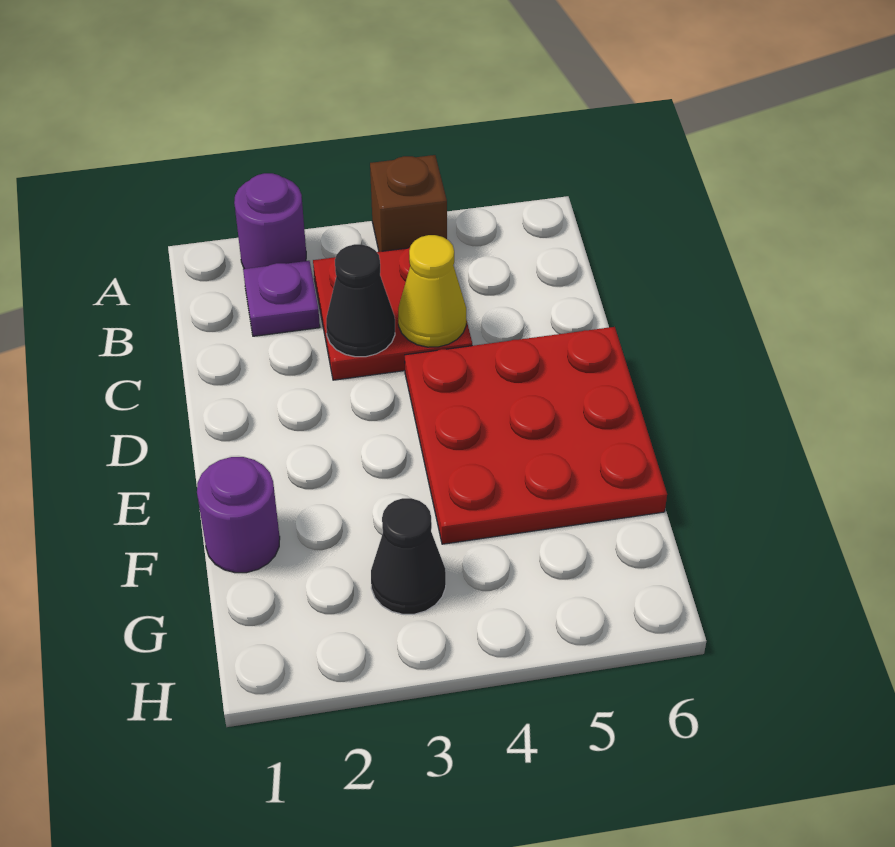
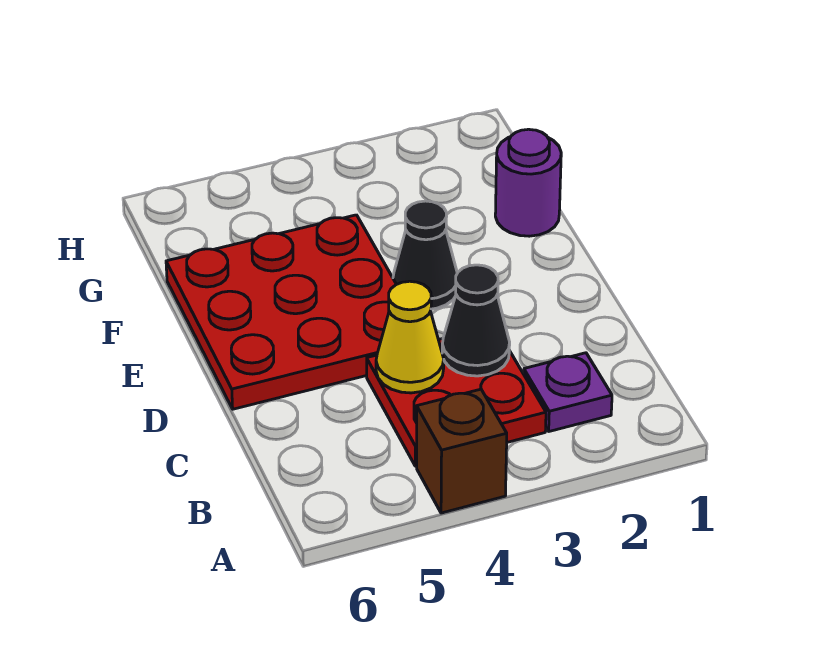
purple 1x1 round brick [234,173,306,269] -> none
black 1x1 cone [371,498,446,614] -> black 1x1 cone moved to [393,201,457,309]

